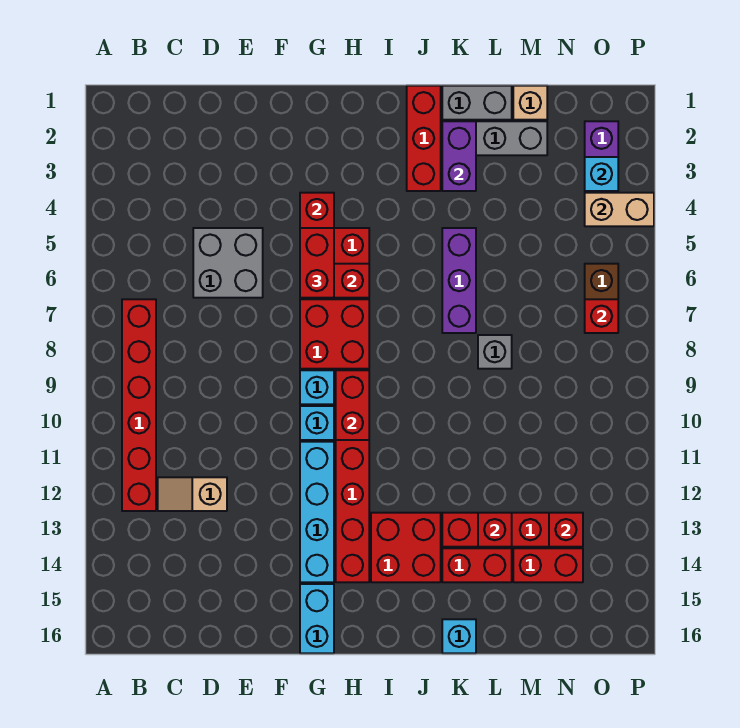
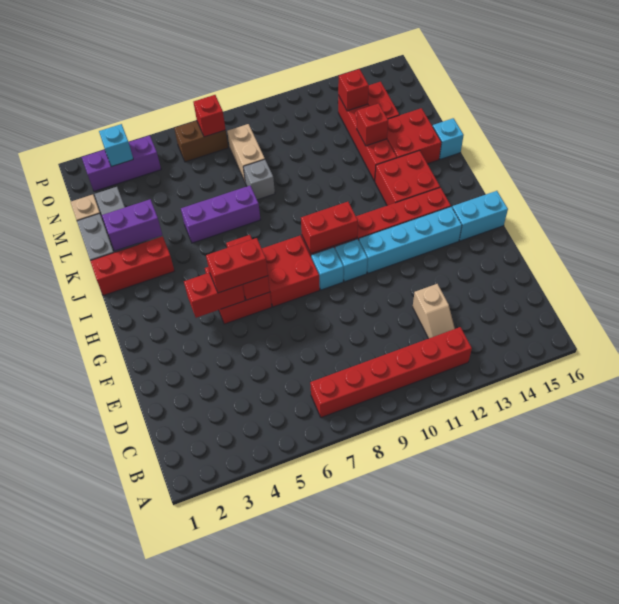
grey 2x2 brick [193,228,263,298] -> none
red 1x2 brick [442,548,512,582] -> red 2x2 brick [387,108,441,164]
tan 1x2 brick [585,193,654,226] -> tan 1x2 brick moved to [227,124,265,181]

